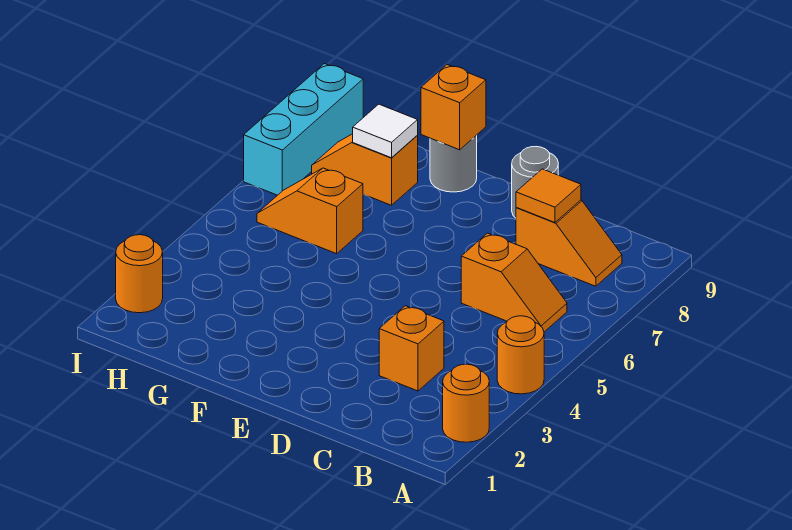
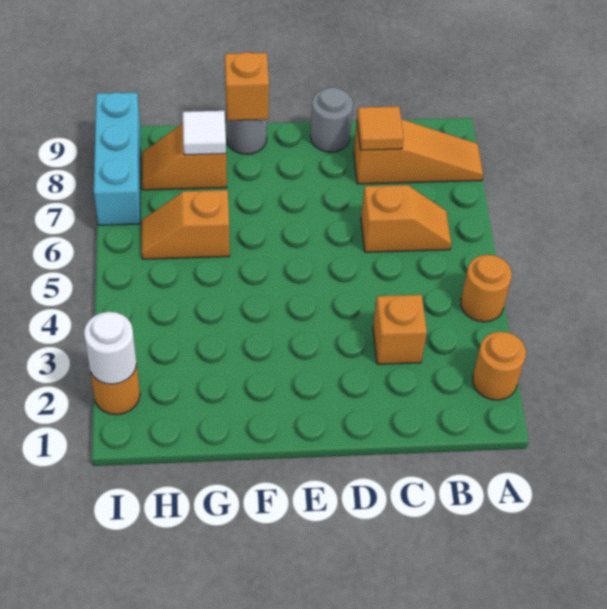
orange 1x2 slope [516,200,622,286] -> orange 1x3 slope [354,119,483,184]
none -> white 1x1 round brick [84,312,137,384]

